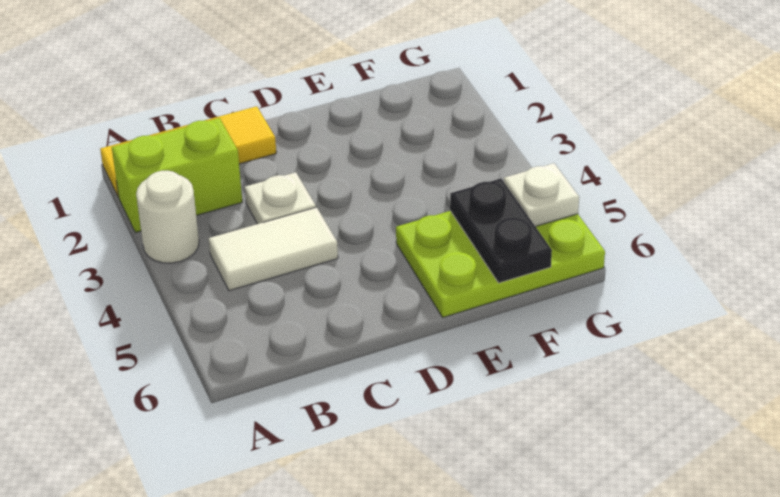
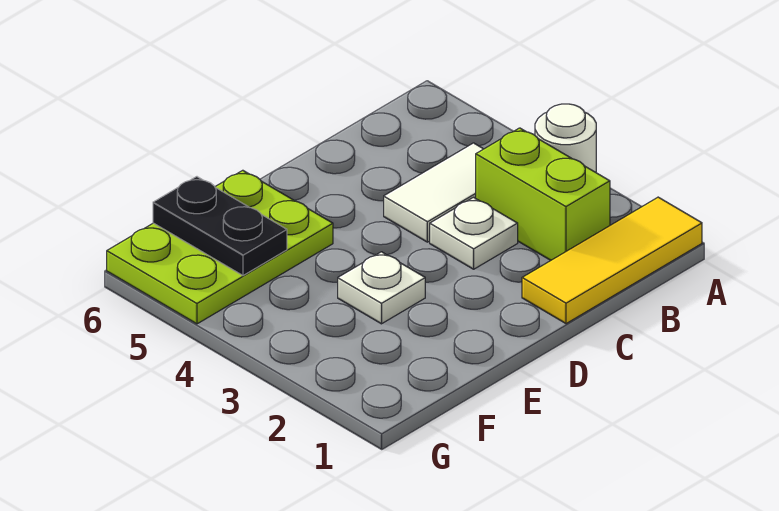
lime 1x2 brick [112,118,242,233] -> lime 1x2 brick turned to [476,128,610,260]
white 1x1 plate [504,163,579,227] -> white 1x1 plate moved to [338,252,425,324]

